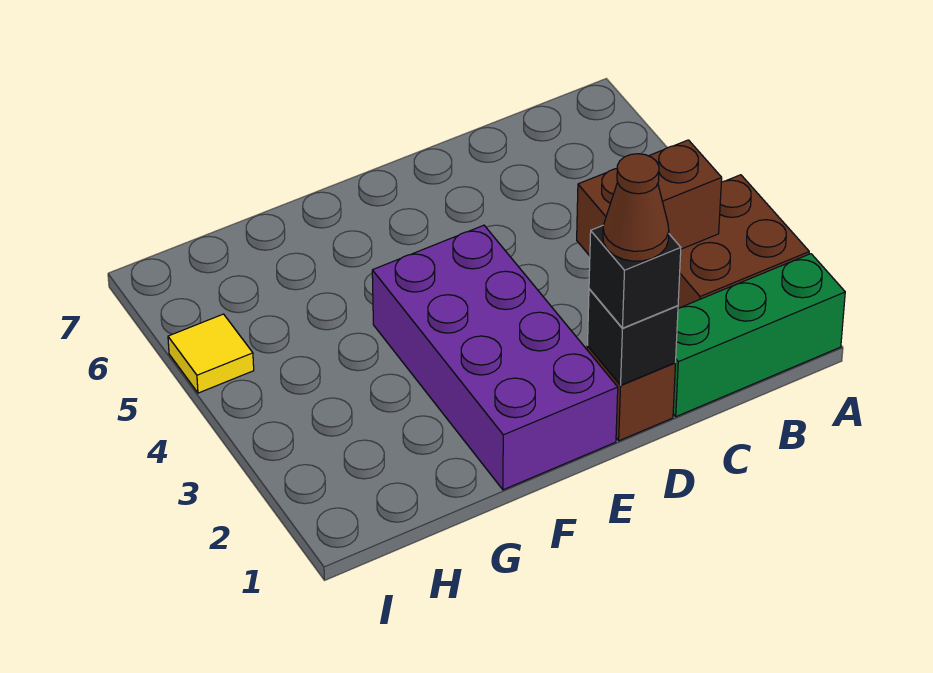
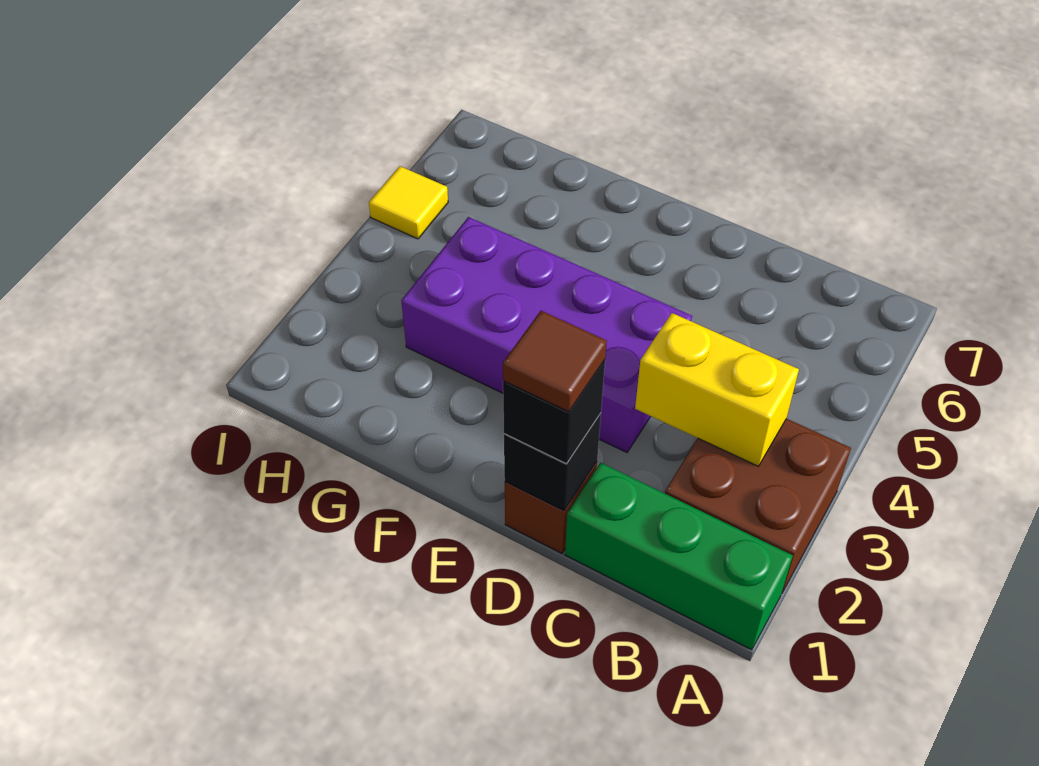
brown 1x2 brick [577,140,722,256] -> yellow 1x2 brick [635,313,799,466]
brown 1x1 cone [603,154,669,261] -> brown 1x1 tile [503,311,607,412]
purple 2x4 brick [372,225,618,490] -> purple 2x4 brick turned to [401,217,692,452]

